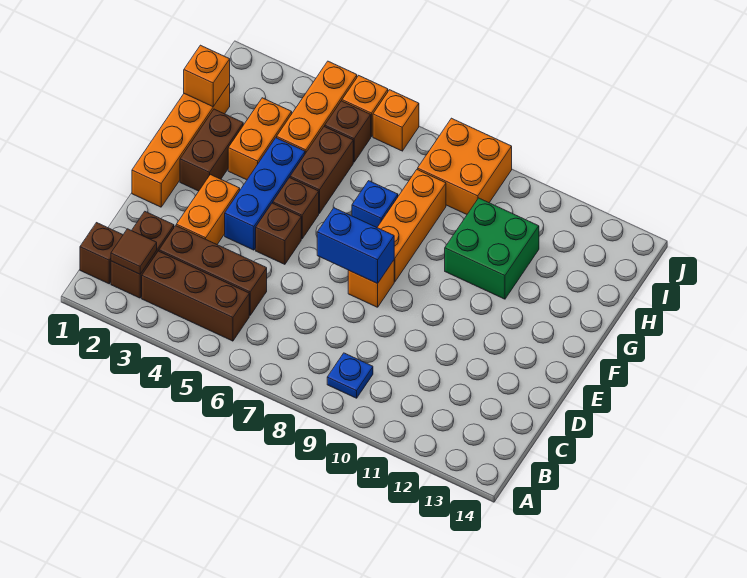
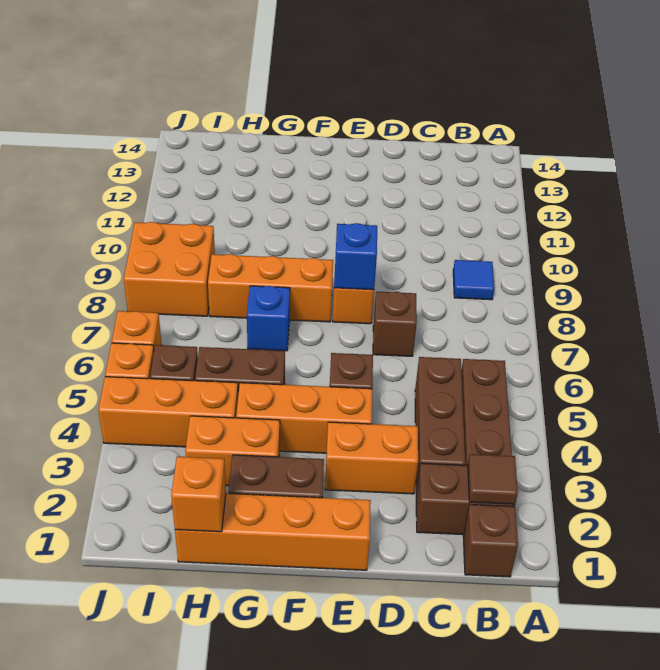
blue 1x1 plate [327,353,373,398] -> blue 1x1 tile [453,260,494,300]
blue 1x3 brick [225,138,305,250] -> orange 1x3 brick [236,383,372,453]
blue 1x2 brick [317,208,394,284] -> blue 1x1 brick [334,223,377,290]
brown 1x1 brick [273,178,319,239] -> brown 1x1 brick moved to [373,292,417,356]
green 2x2 brick [445,198,539,299] -> none

